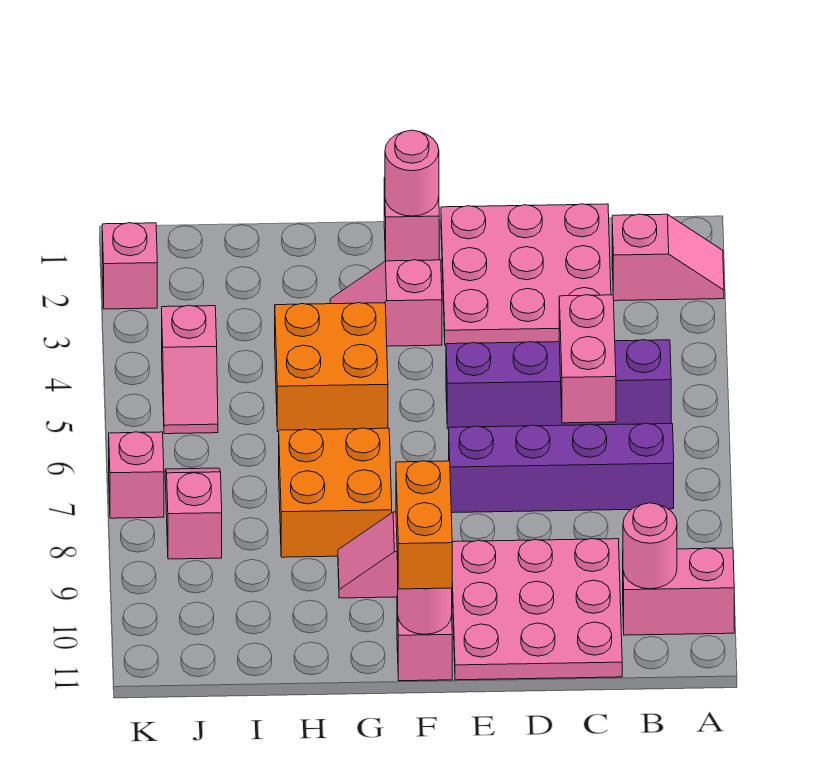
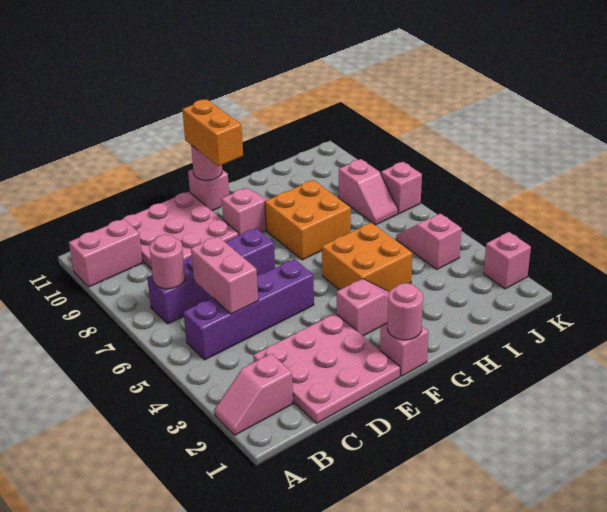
pink 1x1 round brick [623,503,677,589] -> pink 1x1 round brick moved to [149,235,185,289]

